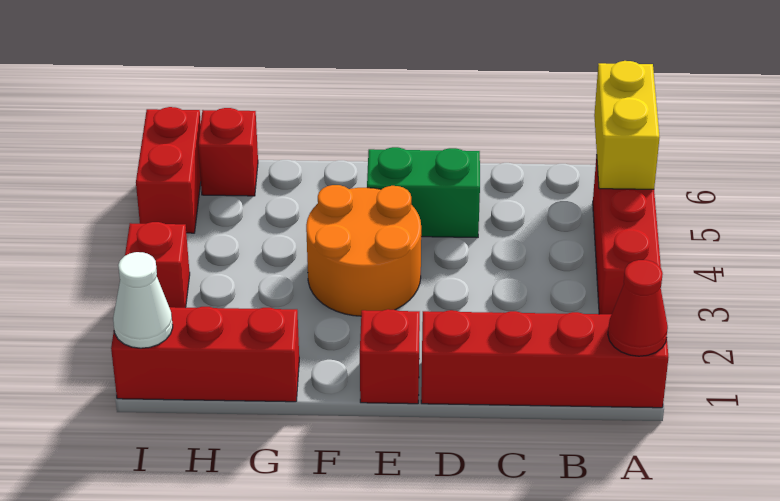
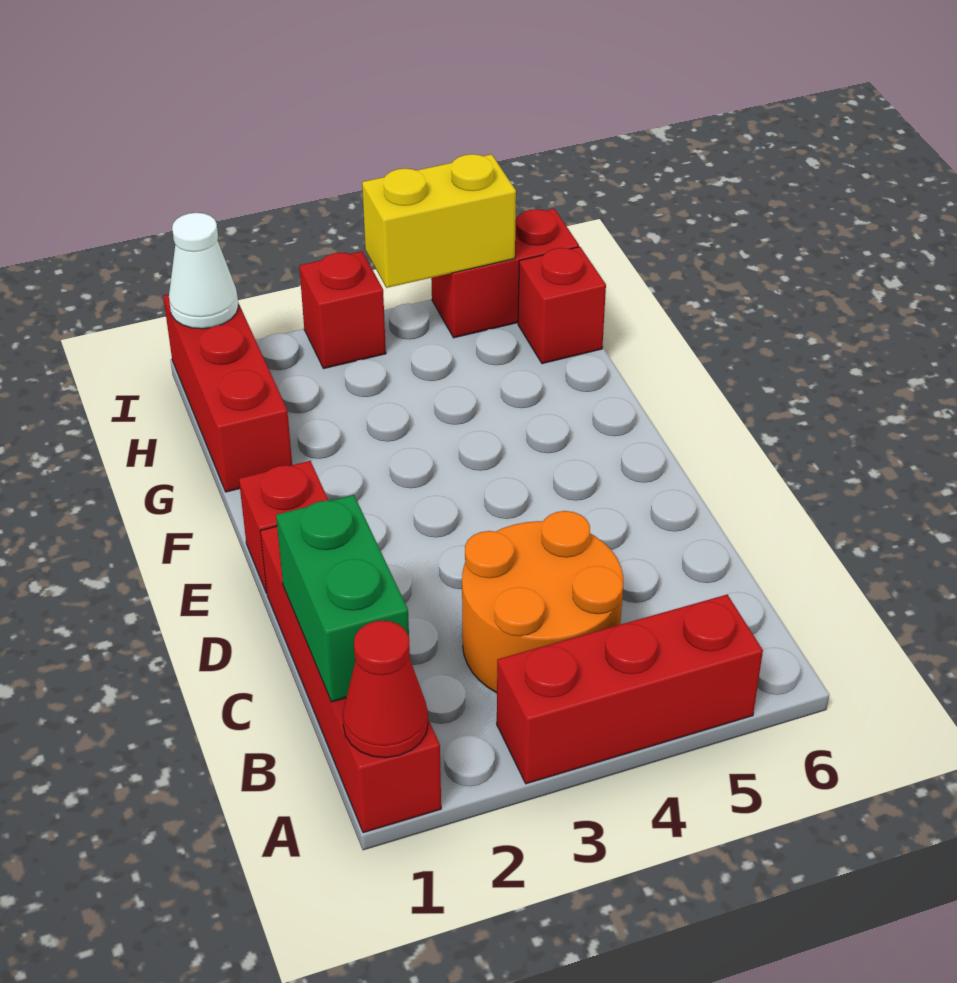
yellow 1x2 brick [594,61,659,189] -> yellow 1x2 brick moved to [362,154,516,288]
green 1x2 brick [367,147,480,238] -> green 1x2 brick moved to [276,495,410,702]
orange 2x2 round brick [306,185,421,316] -> orange 2x2 round brick moved to [462,511,623,693]

